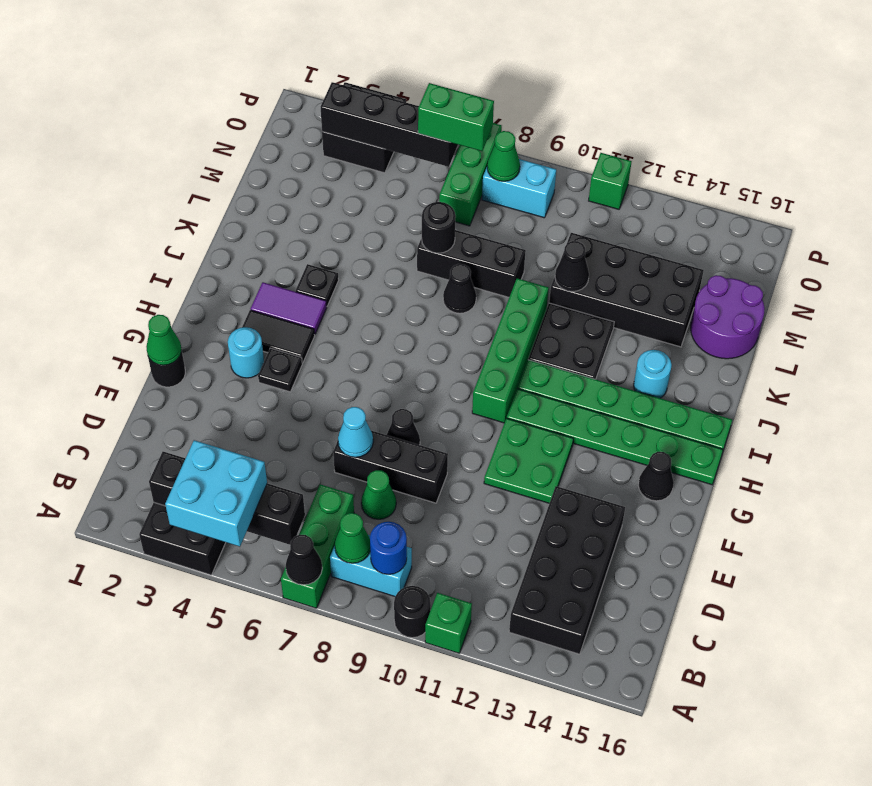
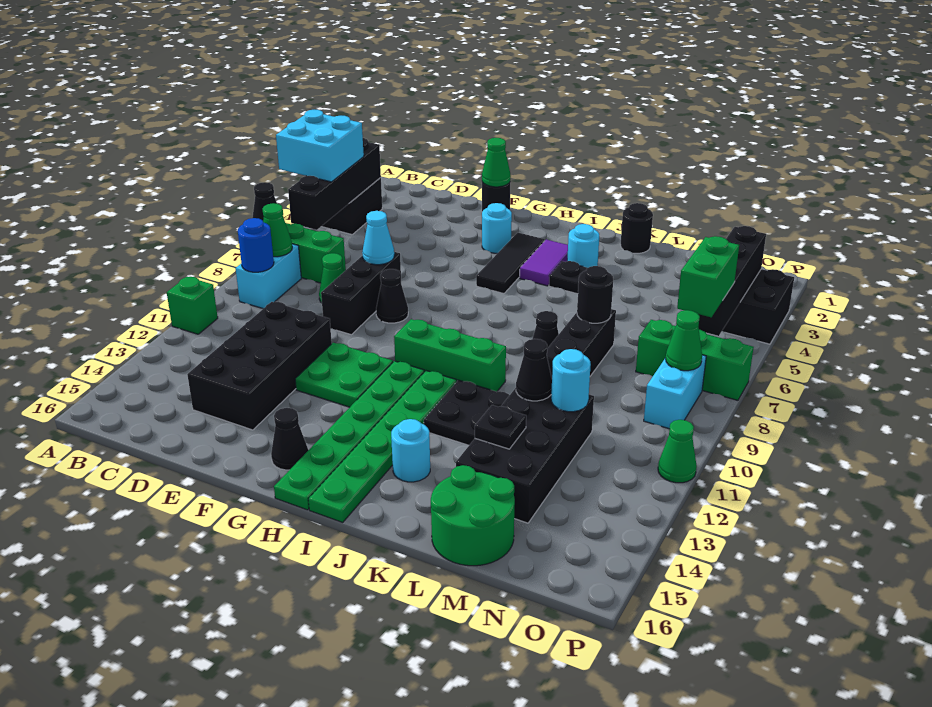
black 1x1 round brick [394,586,431,638] -> black 1x1 round brick moved to [621,203,653,253]
black 2x4 brick [509,486,625,654] -> black 2x4 brick turned to [187,302,332,430]
black 1x1 plate [258,348,302,392] -> black 1x1 plate moved to [475,405,526,449]
black 1x2 tile [242,310,315,363] -> black 1x3 tile [476,233,545,294]
green 1x4 brick [472,278,549,423] -> green 1x3 brick [394,319,506,392]
none -> cyan 1x1 round brick [567,224,599,268]
purple 2x2 round brick [691,275,765,359] -> green 2x2 round brick [431,465,515,566]
none -> cyan 1x1 round brick [551,349,591,412]
green 1x1 brick [589,153,632,209] -> green 1x1 cone [658,420,697,483]

